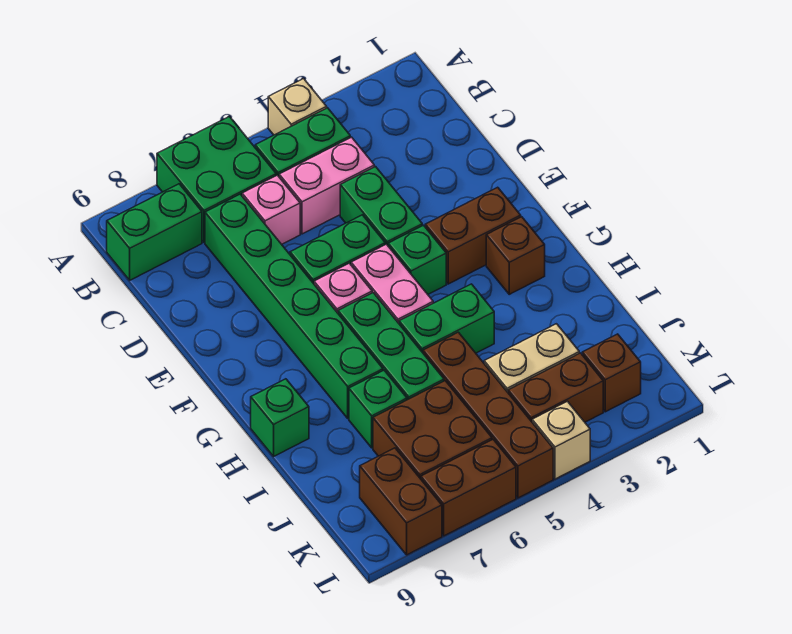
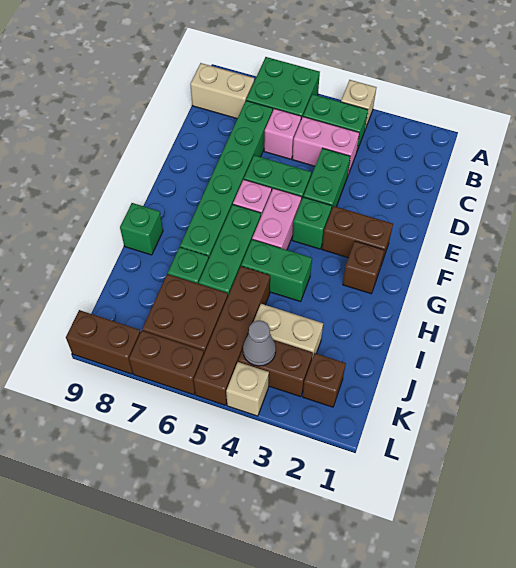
green 1x2 brick [107,184,202,280] -> tan 1x2 brick [190,63,254,119]
none -> grey 1x1 cone [243,321,276,366]
brown 1x2 brick [360,448,442,555] -> brown 1x2 brick turned to [66,310,141,374]

